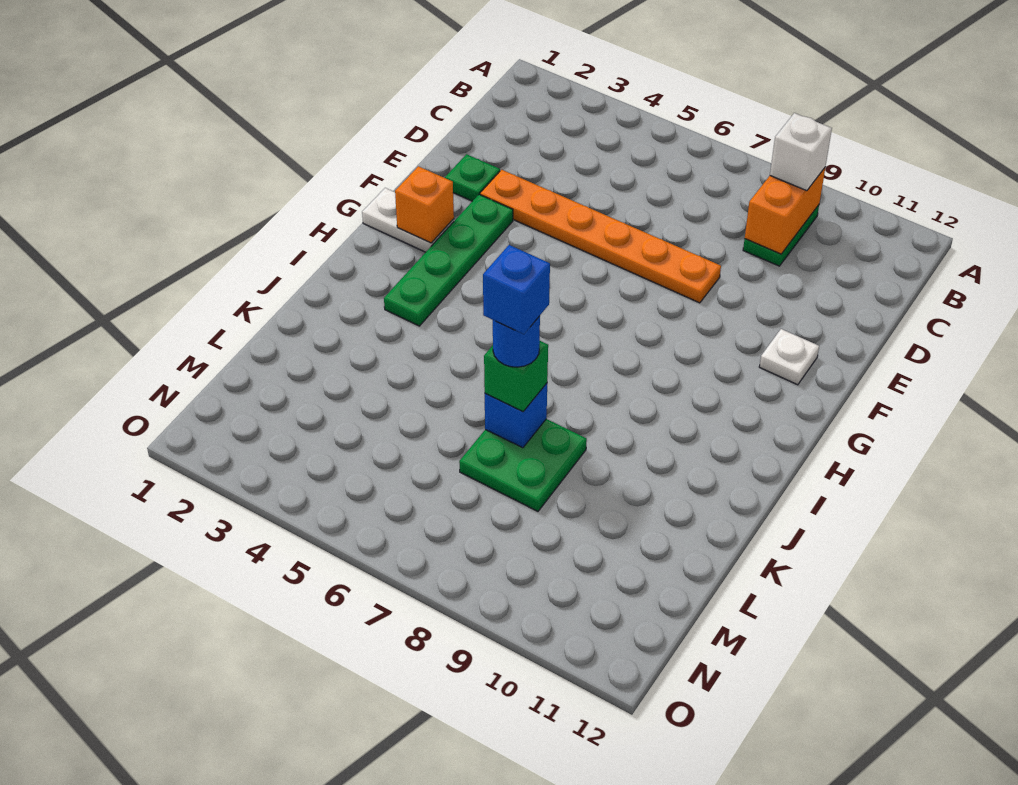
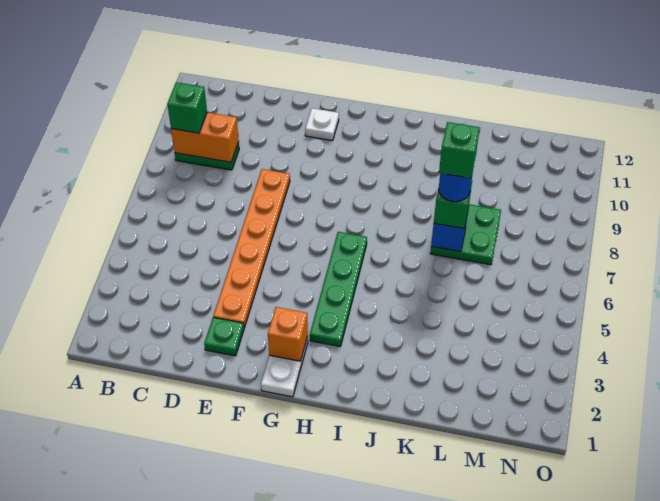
white 1x1 brick [770,113,832,191] -> green 1x1 brick [167,82,207,133]
green 1x4 plate [384,195,513,326] -> green 1x4 plate turned to [310,232,367,346]
blue 1x1 brick [483,245,550,334] -> green 1x1 brick [439,122,480,178]

